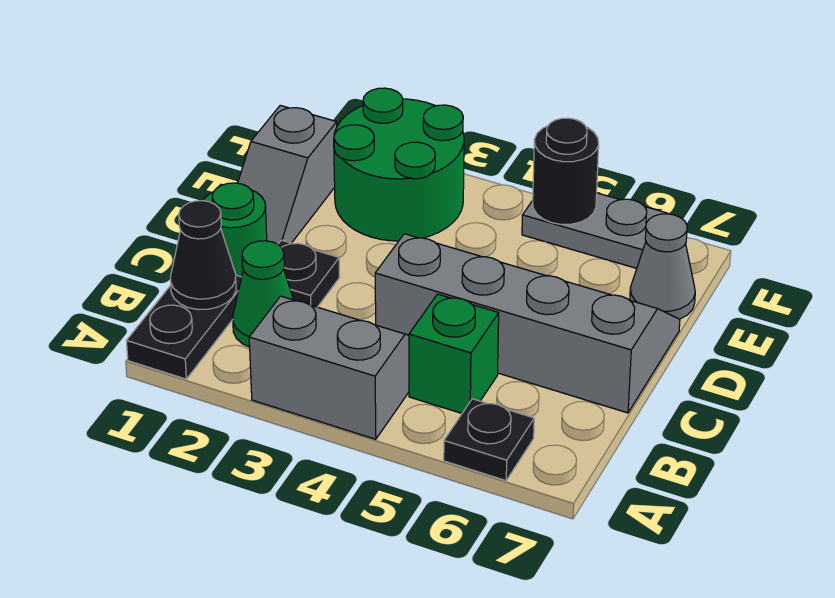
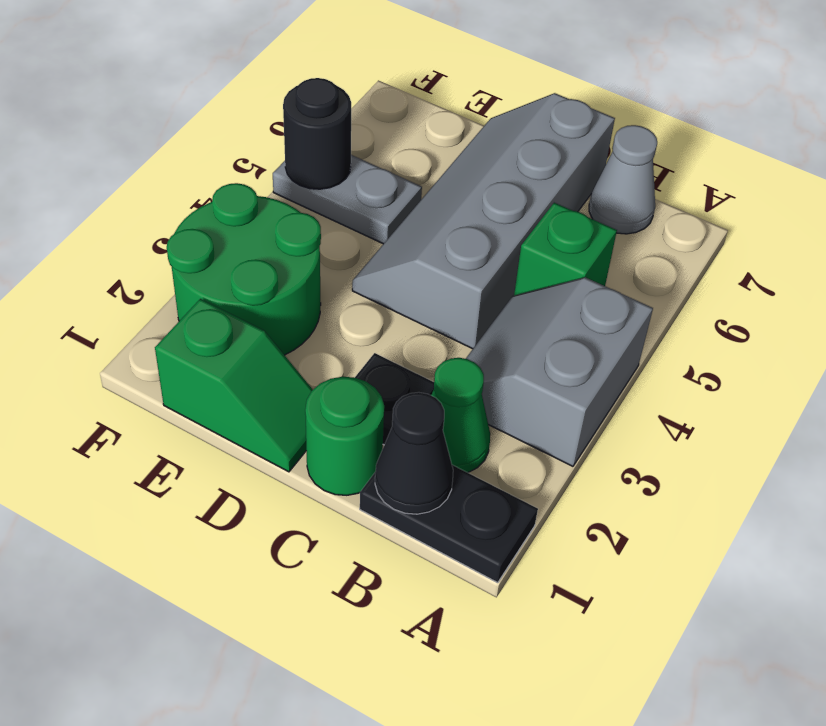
black 1x1 plate [444,399,534,481] -> none
grey 1x2 slope [238,105,337,244] -> green 1x2 slope [155,299,313,472]
grey 1x1 cone [630,214,695,319] -> grey 1x1 cone moved to [589,125,657,234]
grey 1x2 plate [522,193,668,268] -> grey 1x2 plate turned to [273,155,422,244]

